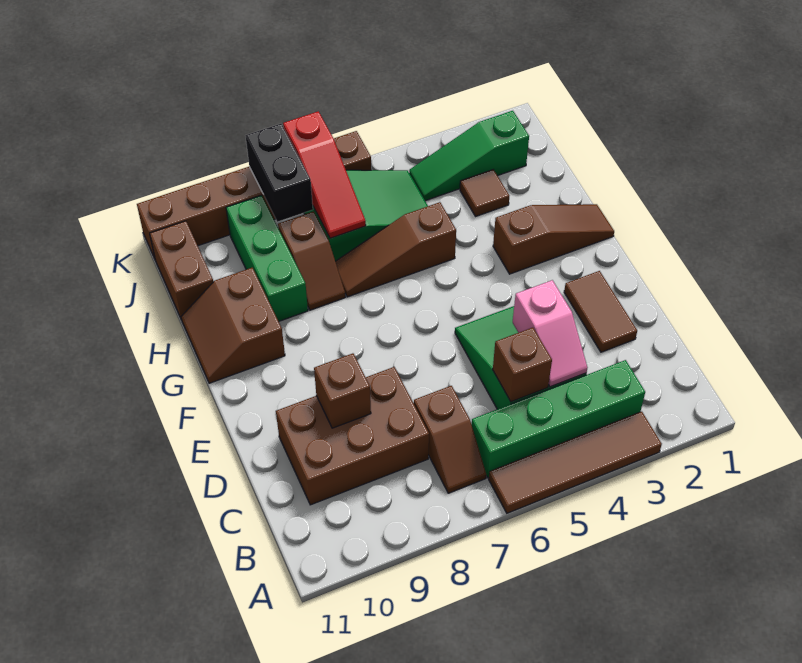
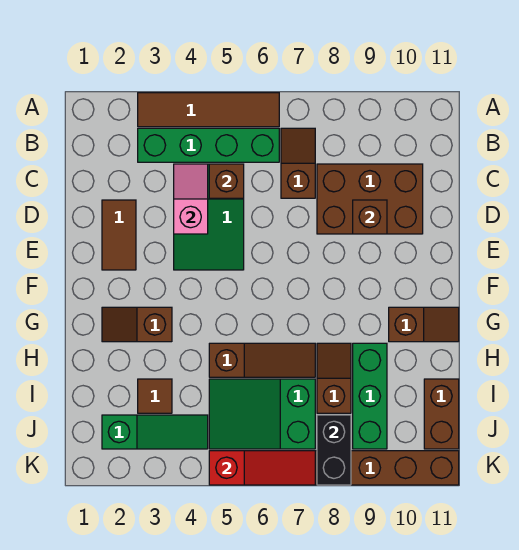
brown 1x3 slope [493,204,614,274] -> brown 1x2 slope [102,307,172,342]
brown 2x2 slope [181,268,285,383] -> brown 1x2 slope [389,307,459,342]
red 1x3 slope [283,111,366,238] -> red 1x3 slope turned to [209,451,315,485]

